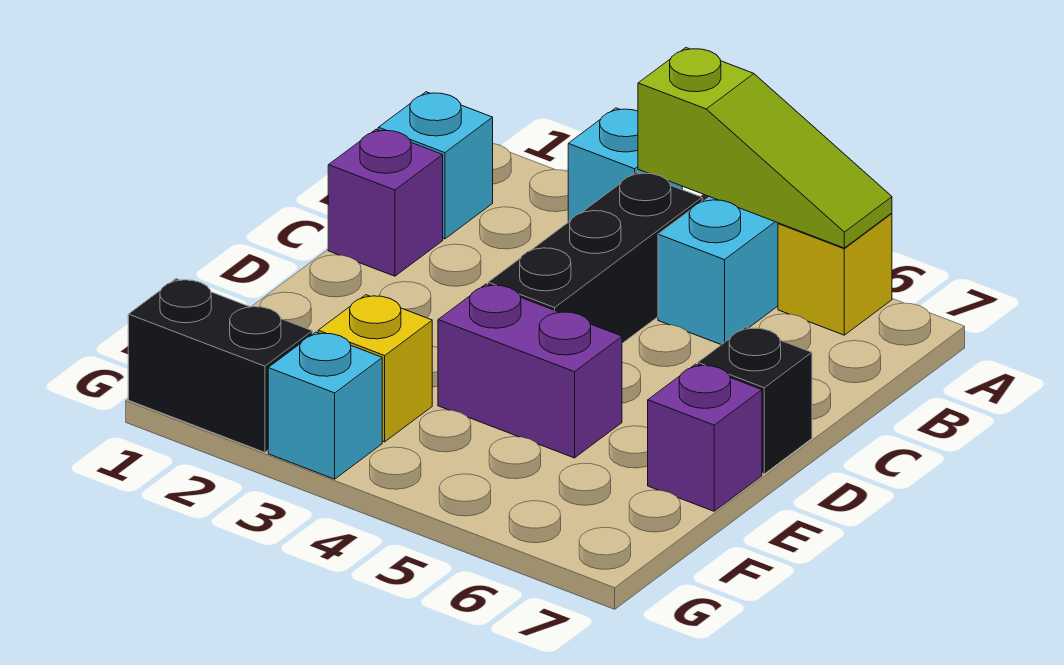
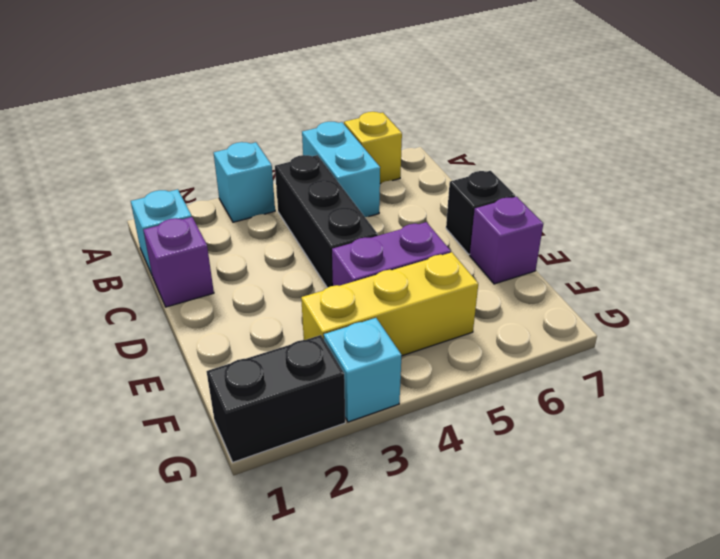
lime 1x3 slope [638,48,892,248] -> none
yellow 1x1 brick [318,295,432,442] -> yellow 1x3 brick [301,252,478,356]

